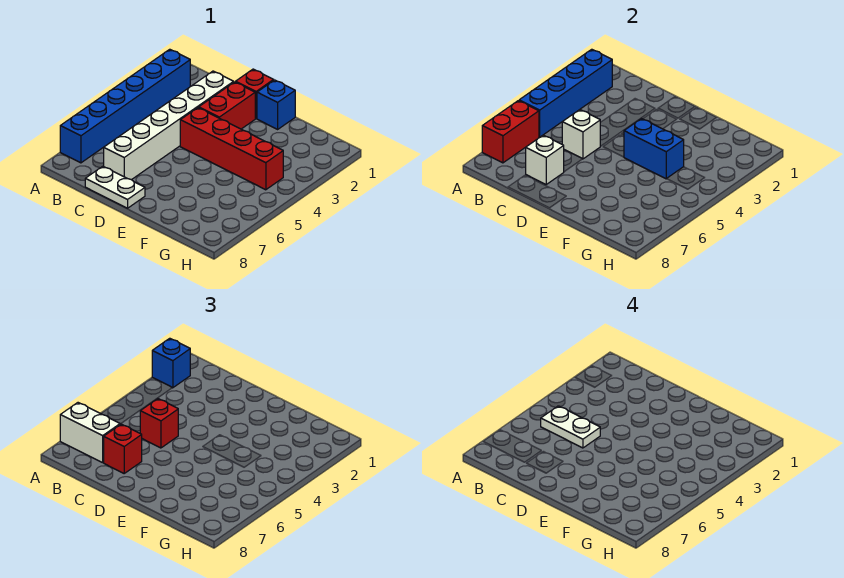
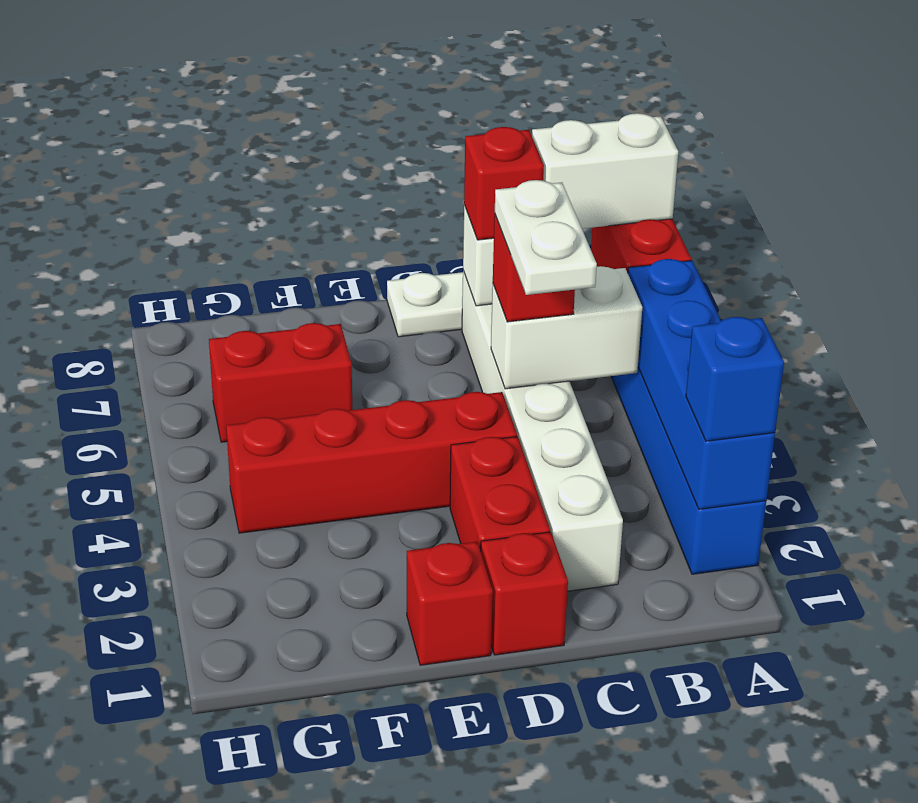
white 1x2 plate [541,406,600,448] -> white 1x2 plate turned to [495,180,597,295]
white 1x1 brick [562,110,600,159] -> white 1x2 brick [491,266,642,389]
blue 1x1 brick [257,80,295,129] -> red 1x1 brick [407,542,493,665]
blue 1x2 brick [624,119,684,179] -> none
none -> red 1x2 brick [209,323,352,442]

